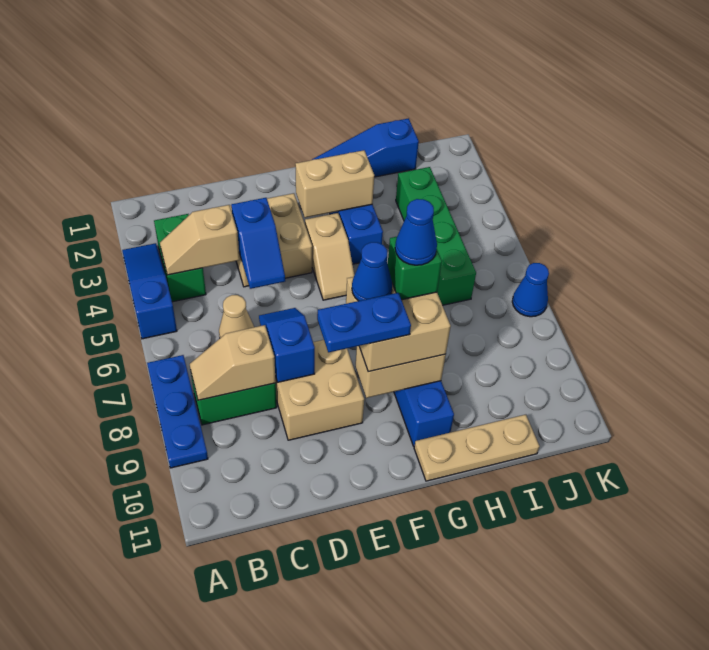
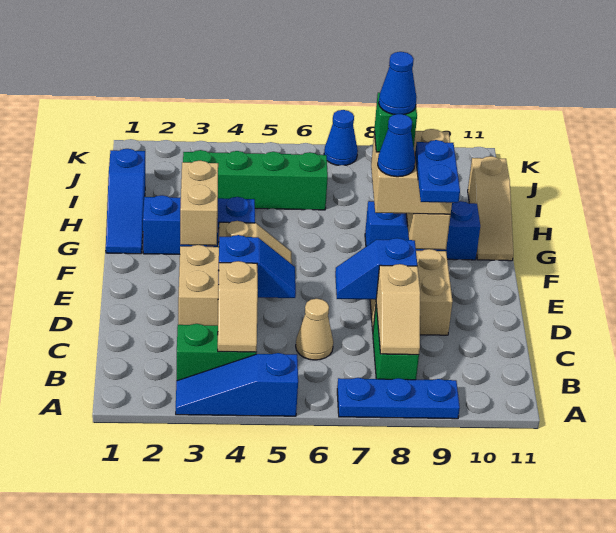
tan 1x3 plate [414,415,539,481] -> tan 1x3 slope [468,156,513,261]

